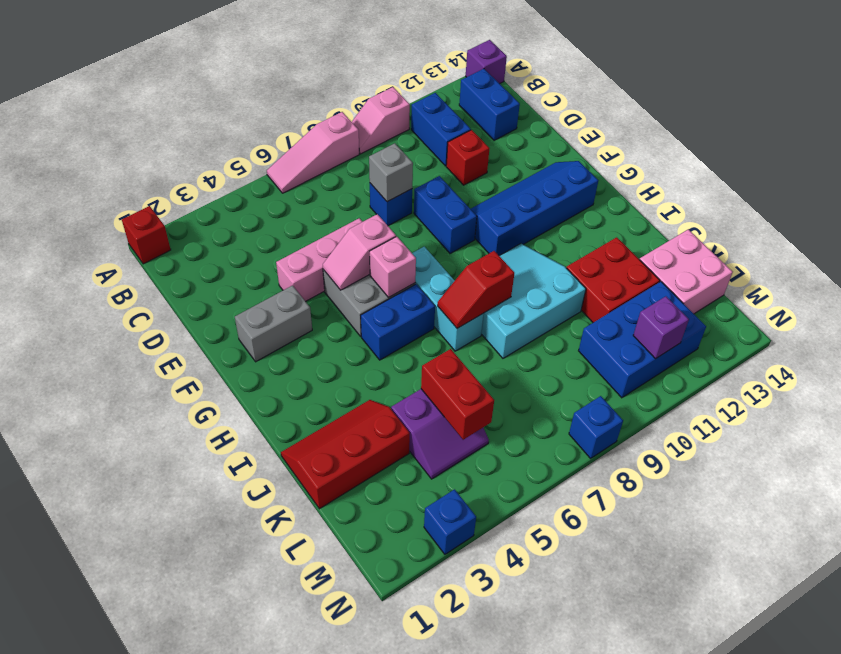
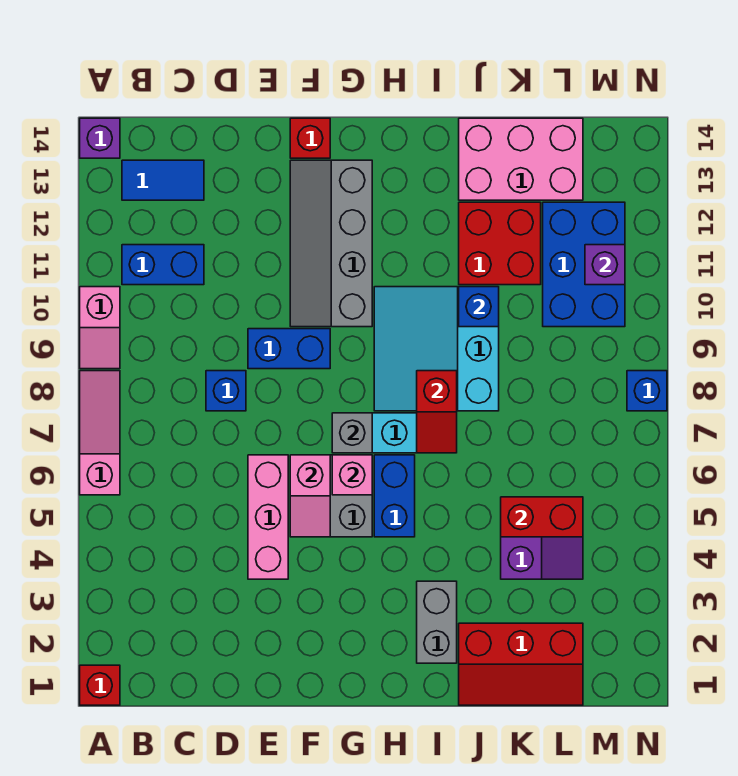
pink 1x3 slope [267,112,359,193] -> pink 1x3 slope turned to [80,371,120,495]
blue 1x2 brick [459,69,520,140] -> blue 1x2 tile [122,160,204,200]
grey 1x1 brick [369,143,413,202] -> grey 1x1 brick moved to [332,413,372,453]
red 1x1 brick [446,130,490,185] -> red 1x1 brick moved to [290,118,330,158]
grey 1x2 brick [235,286,312,362] -> grey 1x2 brick moved to [417,581,457,663]
blue 2x4 slope [471,161,598,256] -> grey 2x4 slope [290,160,372,327]
red 2x3 slope [281,400,410,509] -> red 2x3 slope turned to [459,623,583,705]
pink 2x2 brick [640,229,733,314] -> pink 2x3 brick [459,118,583,200]
blue 1x1 brick [424,489,476,554] -> blue 1x1 brick moved to [459,287,499,327]

